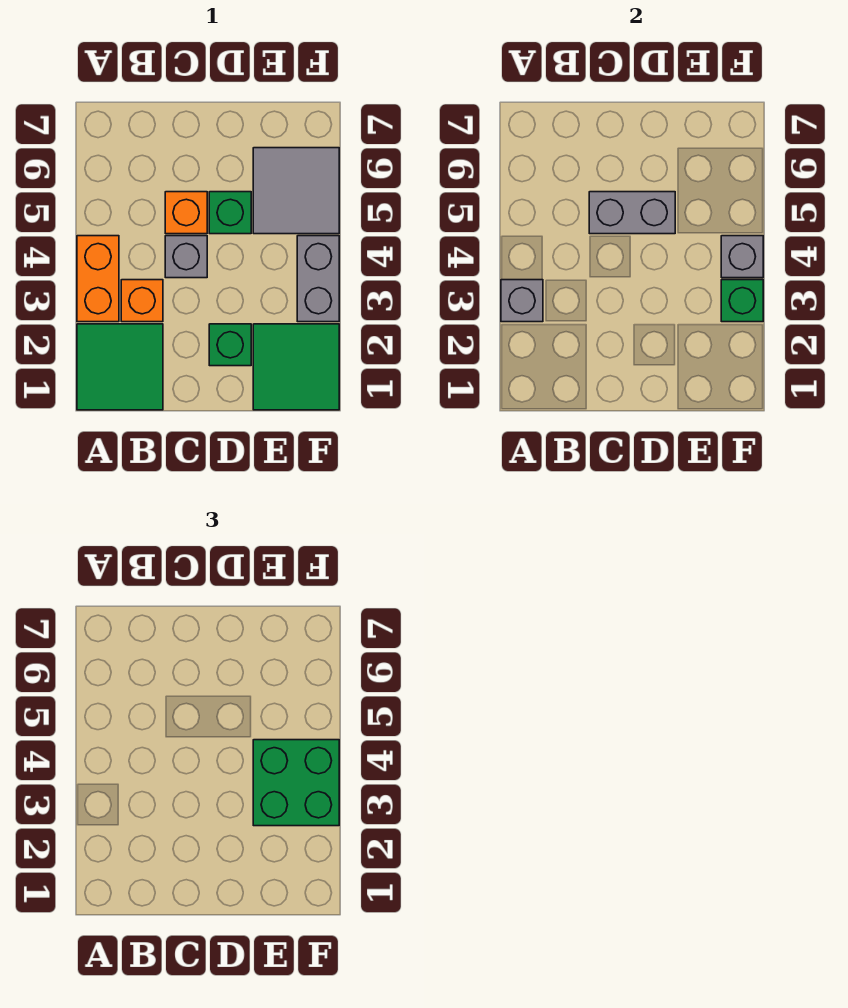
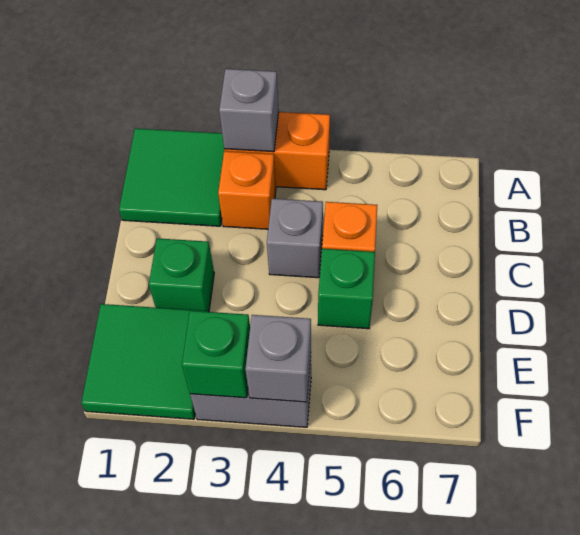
grey 1x2 brick [589,192,675,234] -> none
green 2x2 brick [253,740,339,826] -> none
grey 2x2 tile [253,148,339,234] -> none

